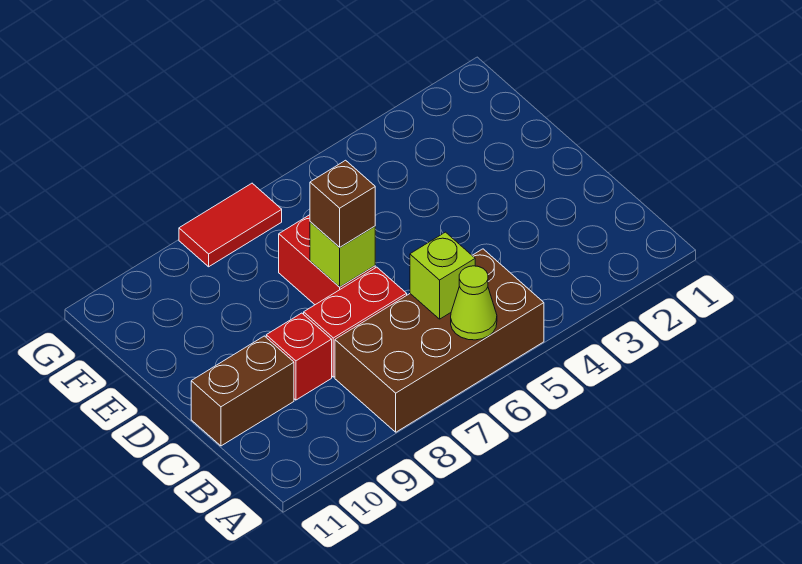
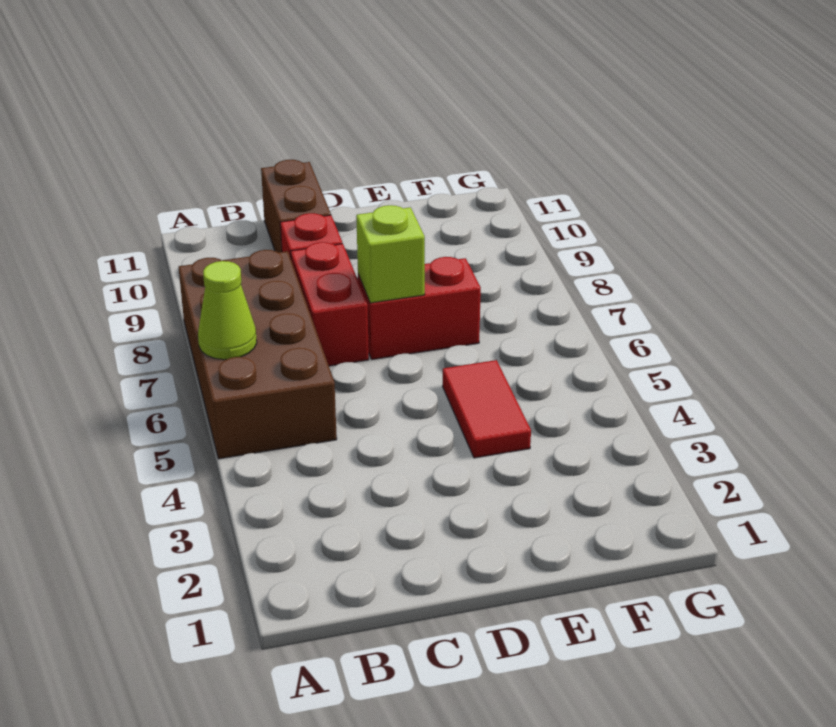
lime 1x1 brick [410,232,475,319] -> none
brown 1x1 brick [310,160,375,247] -> none
red 1x2 tile [179,183,282,267] -> red 1x2 tile moved to [443,360,531,458]

